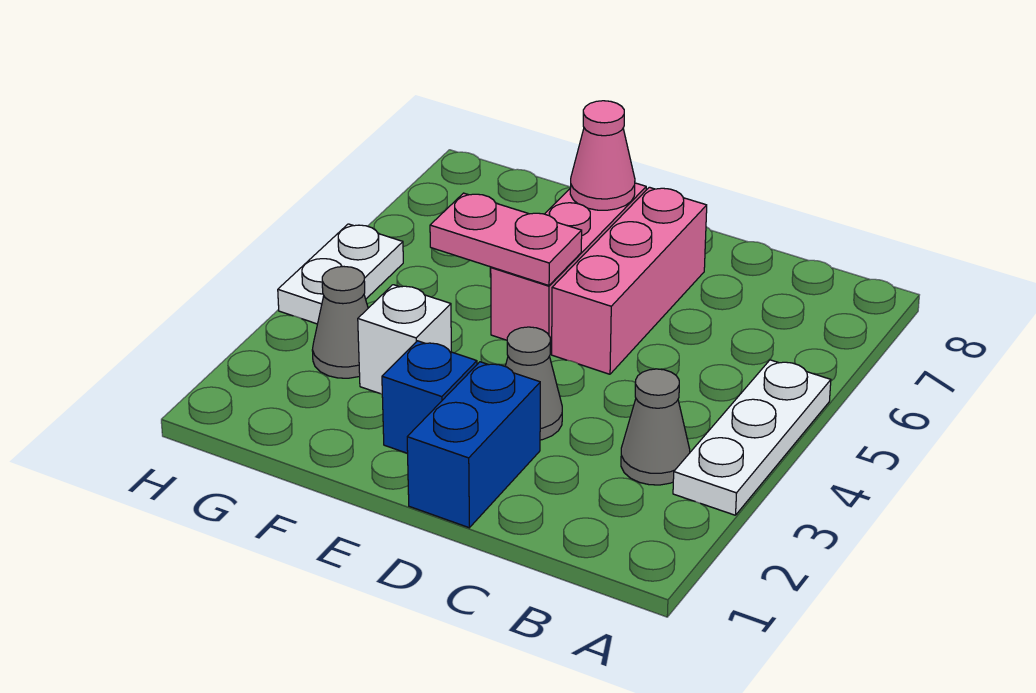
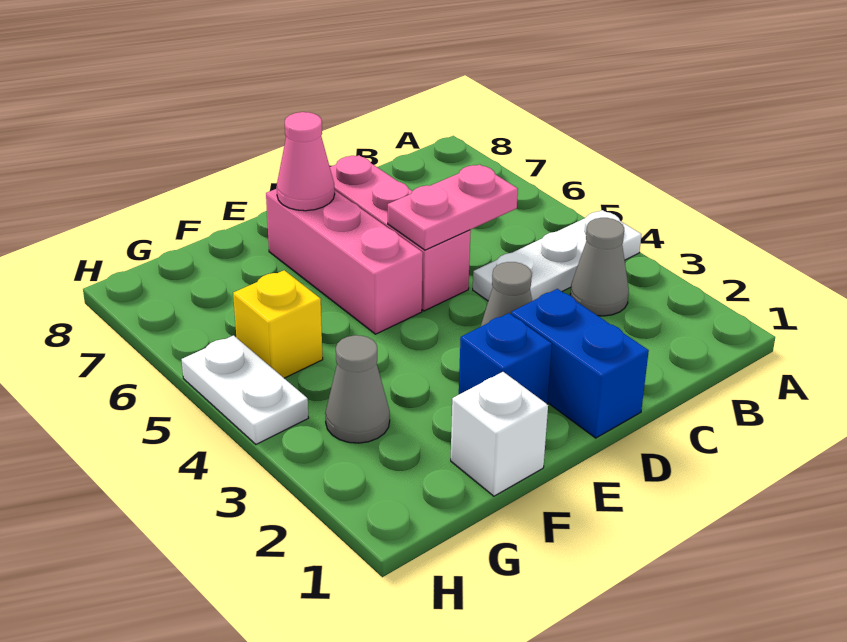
white 1x3 plate [673,360,831,515] -> white 1x3 plate turned to [473,210,642,301]
pink 1x2 plate [430,193,582,285] -> pink 1x2 plate moved to [388,164,518,250]
white 1x1 brick [358,285,451,394] -> white 1x1 brick moved to [451,372,548,496]
none -> yellow 1x1 brick [233,270,323,378]

